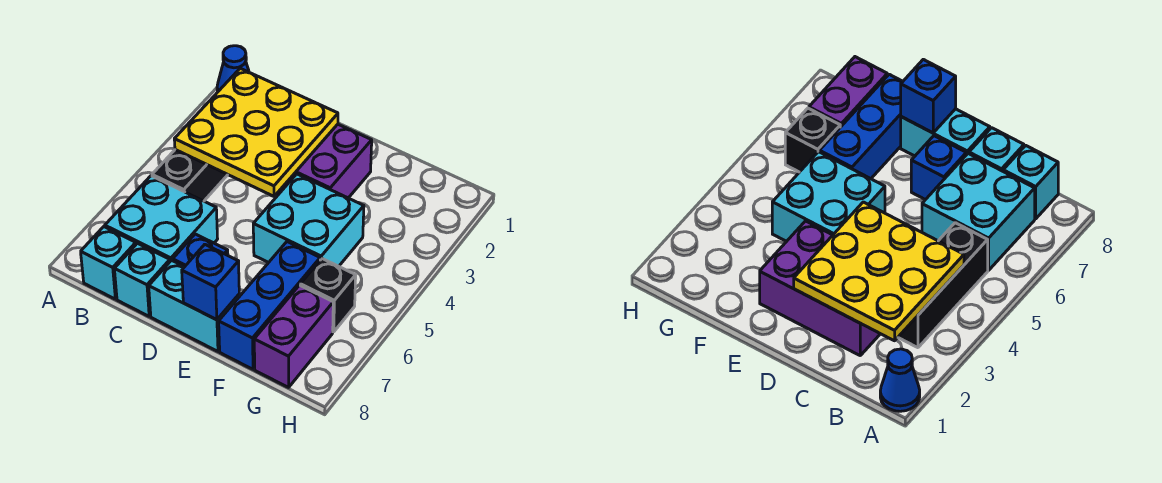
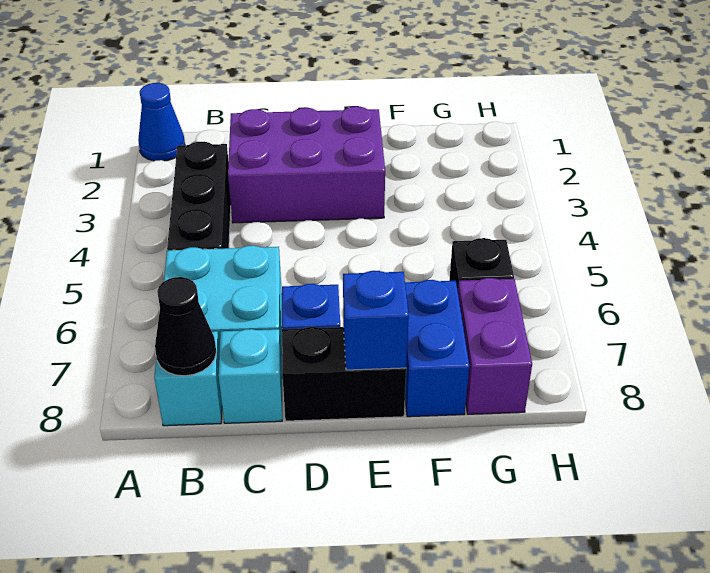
yellow 3x3 plate [174,68,338,196] -> none
none -> black 1x1 cone [155,277,216,376]
cyan 1x2 brick [149,260,239,351] -> black 1x2 brick [282,327,406,421]
cyan 2x2 brick [253,174,364,266] -> none
blue 1x3 brick [219,242,320,369] -> blue 1x2 brick [405,280,469,417]

